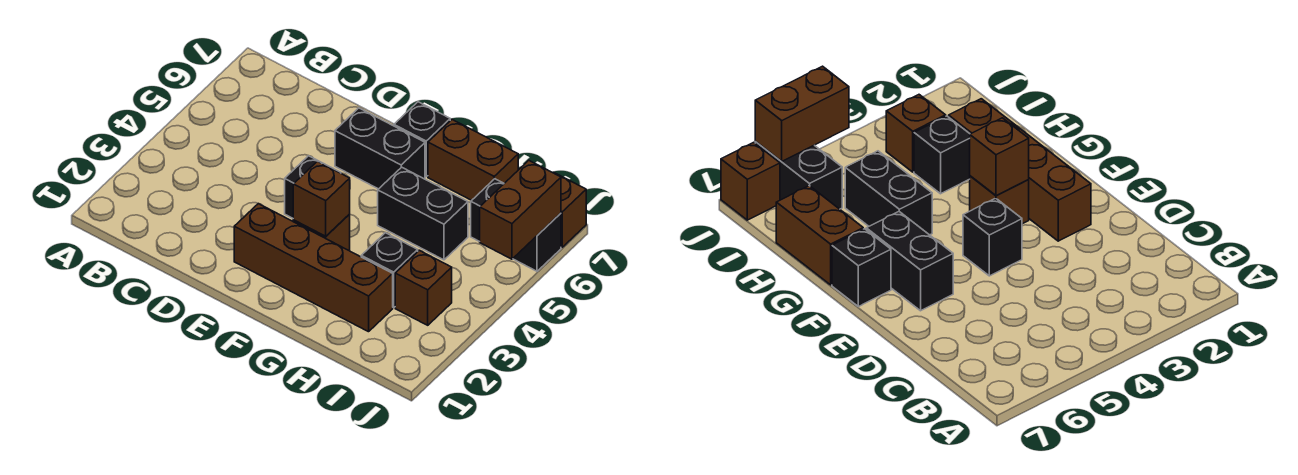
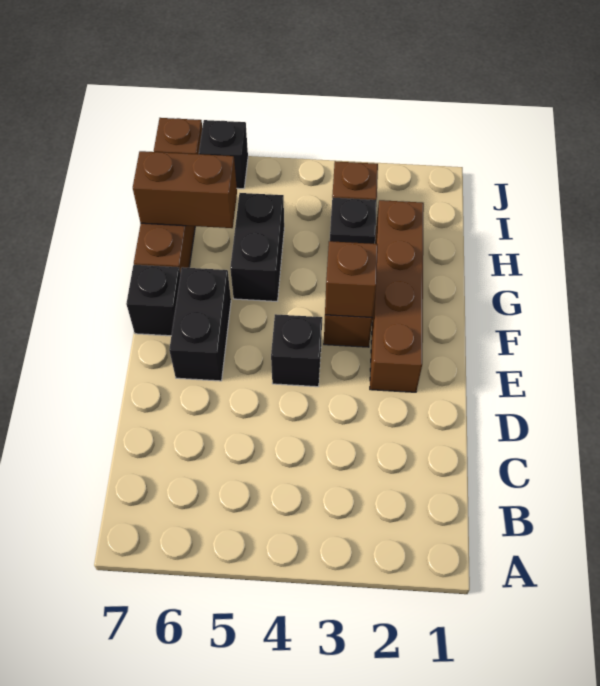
black 1x2 brick [471,179,561,271] -> black 1x1 brick [199,120,248,189]
brown 1x2 brick [480,160,561,259] -> brown 1x2 brick moved to [133,151,237,228]

